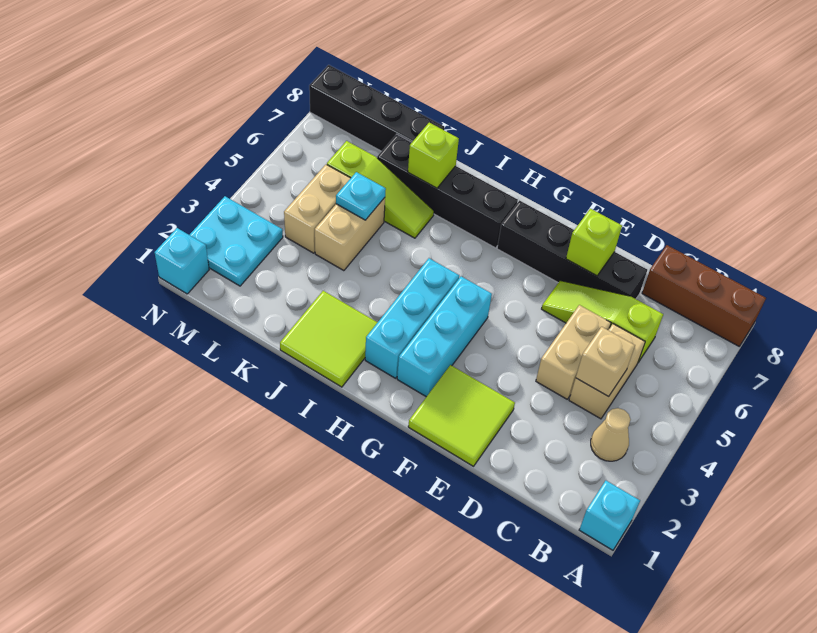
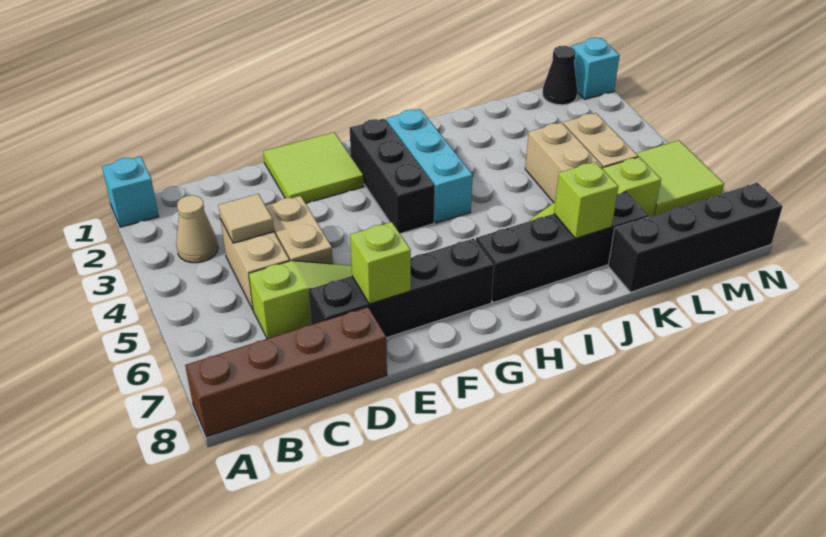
brown 1x3 brick [642,245,766,346] -> brown 1x4 brick [185,307,387,437]
tan 1x1 brick [576,327,635,397] -> tan 1x1 tile [218,194,274,243]
cyan 1x3 brick [397,276,492,397] -> black 1x3 brick [350,118,435,234]
lime 2x2 tile [280,291,378,387] -> lime 2x2 tile moved to [636,140,724,215]
cyan 1x1 plate [336,172,386,220] -> none
none -> black 1x1 cone [543,46,577,105]
cyan 2x2 plate [190,196,283,286] -> none

